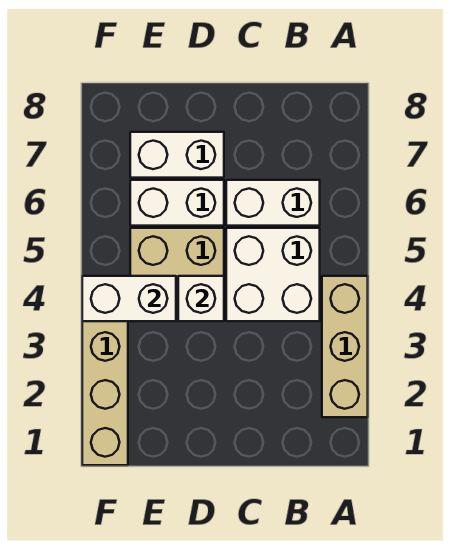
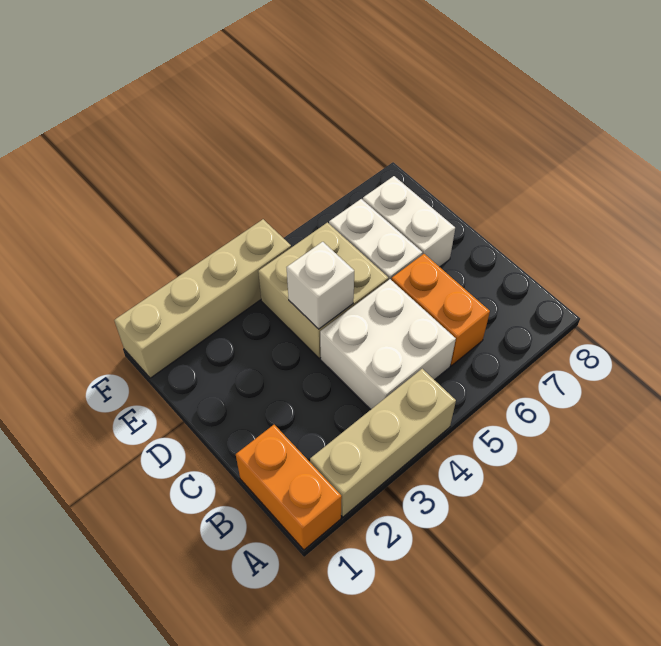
none -> orange 1x2 brick [236,425,342,550]
white 1x2 brick [226,180,320,226] -> orange 1x2 brick [392,254,490,366]
white 1x2 brick [82,276,176,321] -> none

